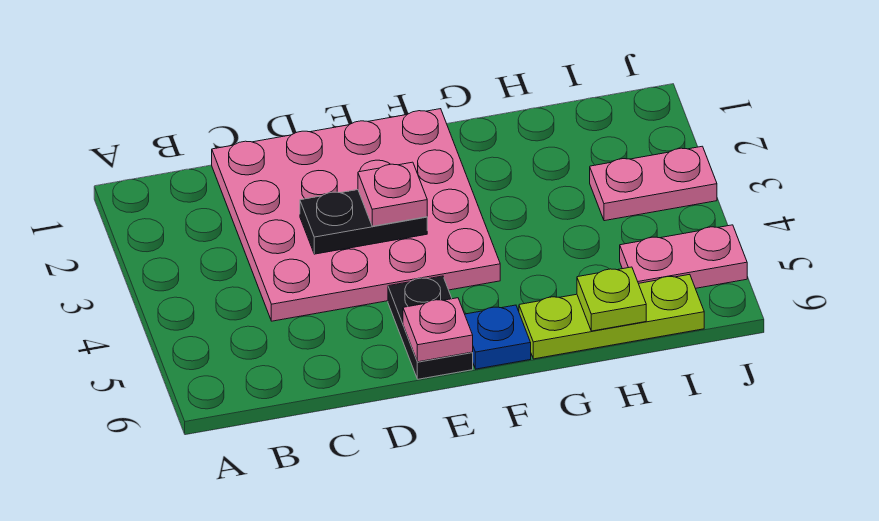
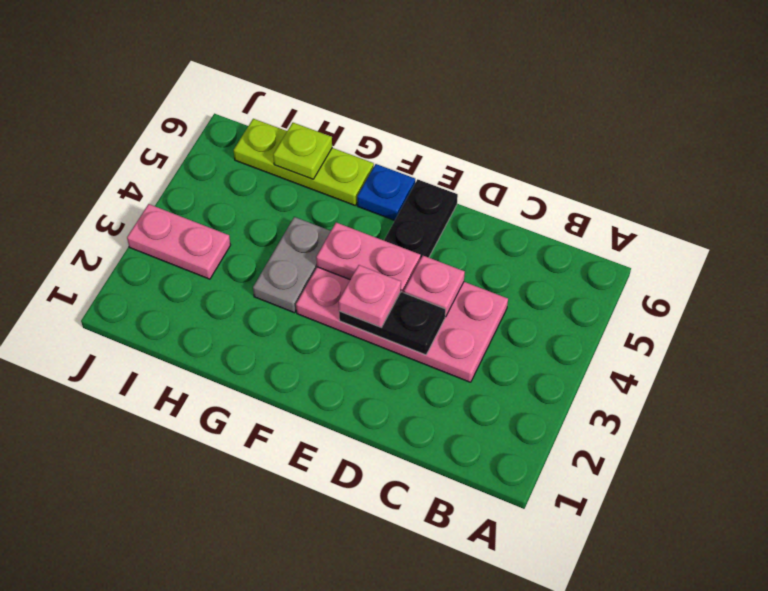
pink 4x4 plate [212,109,500,321] -> pink 2x4 plate [296,267,508,382]
pink 1x1 plate [403,298,473,362] -> pink 1x1 plate moved to [404,256,465,317]
none -> grey 1x2 plate [253,217,331,313]
pink 1x2 plate [620,225,747,288] -> pink 1x2 plate moved to [316,223,421,293]

